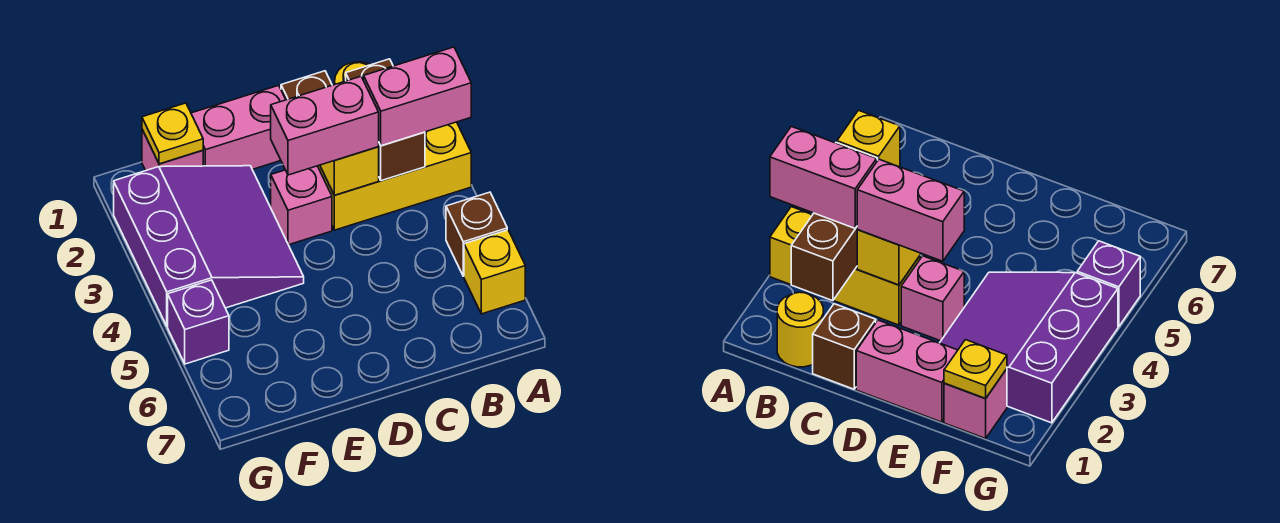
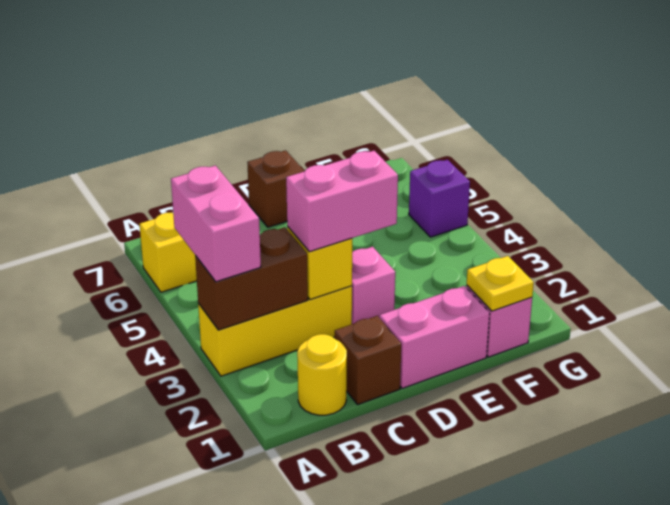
pink 1x2 brick [364,47,471,146] -> pink 1x2 brick turned to [171,166,261,282]
brown 1x1 brick [446,192,507,276] -> brown 1x1 brick moved to [247,150,304,227]
brown 1x2 brick [346,59,425,181] -> brown 1x2 brick turned to [195,227,308,330]
purple 3x3 slope [114,166,304,326] -> none

